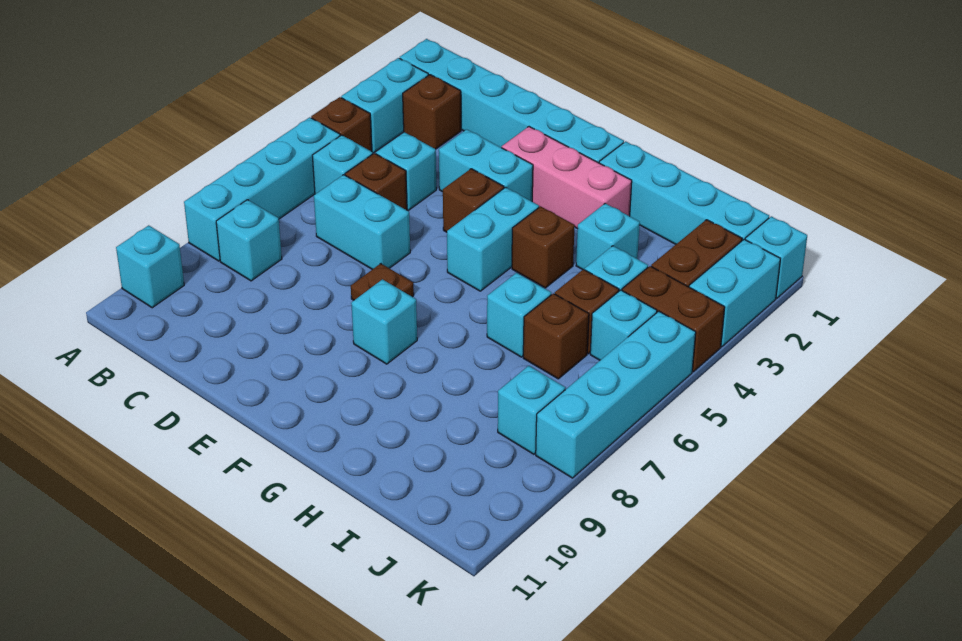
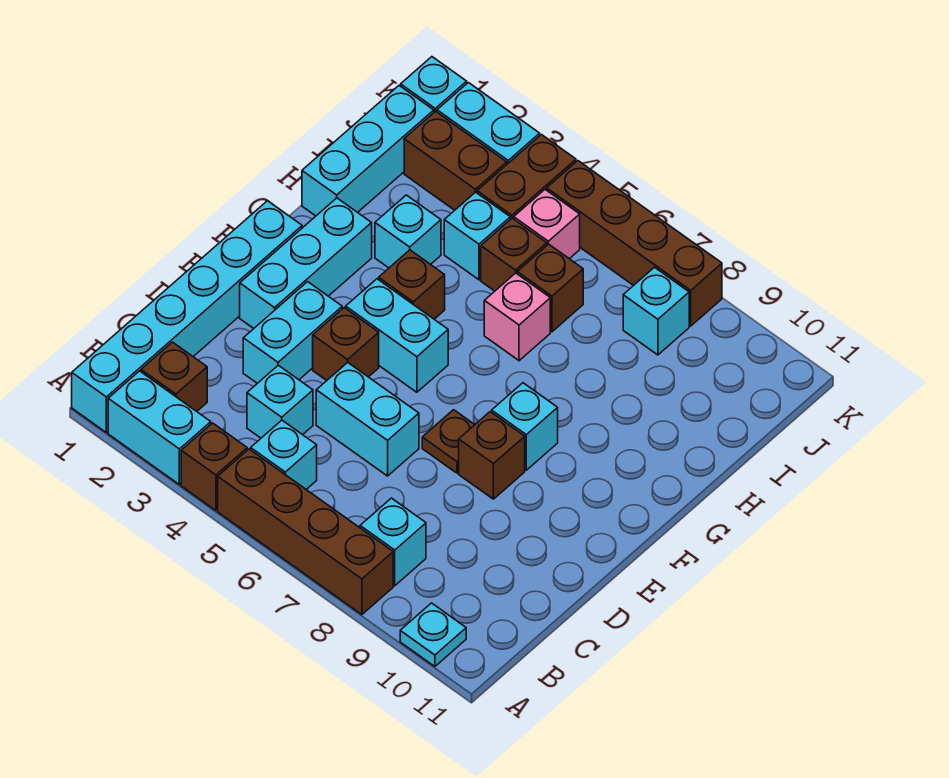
cyan 1x4 brick [184,117,340,261] -> brown 1x4 brick [218,449,393,614]
cyan 1x1 brick [116,225,184,308] -> cyan 1x1 plate [400,603,466,666]
brown 1x1 brick [345,153,407,210] -> brown 1x1 brick moved to [459,412,525,499]
cyan 1x2 brick [314,175,410,269] -> cyan 1x2 brick turned to [316,362,419,476]
pink 1x3 brick [502,127,632,229] -> cyan 1x3 brick [240,198,372,328]
cyan 1x4 brick [599,141,769,244] -> cyan 1x3 brick [302,86,434,216]
cyan 1x1 brick [487,273,551,357] -> pink 1x1 brick [484,273,550,361]
cyan 1x1 brick [590,290,657,360] -> pink 1x1 brick [514,190,580,259]
cyan 1x4 brick [536,311,696,478] -> brown 1x4 brick [547,161,722,326]

